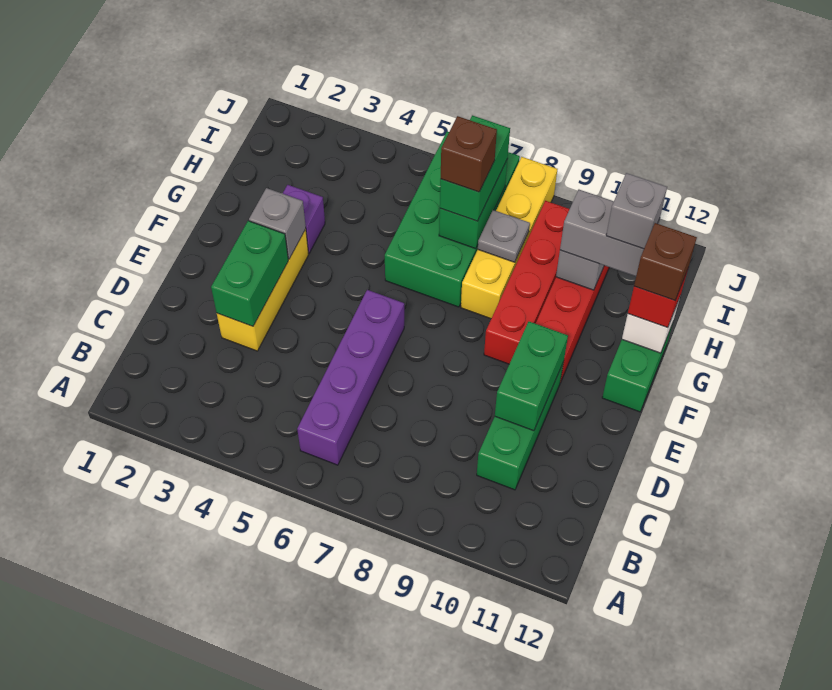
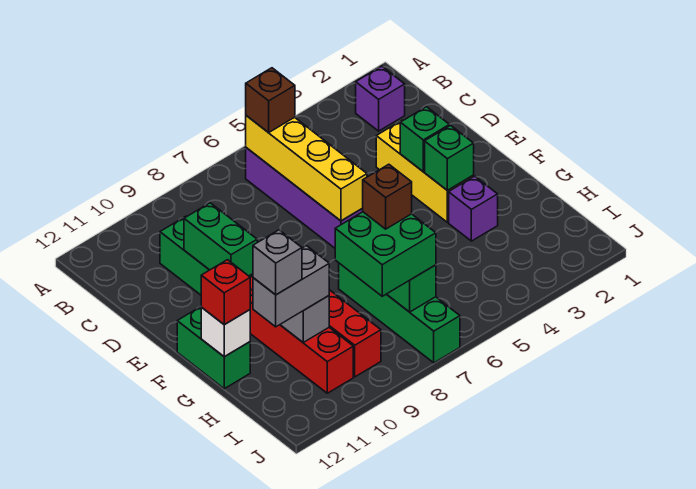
none -> purple 1x1 brick [356,66,405,131]
green 1x2 brick [211,221,288,326] -> green 1x1 brick [400,107,449,172]
grey 1x1 brick [249,188,306,259] -> green 1x1 brick [425,125,474,190]
green 2x4 brick [385,132,520,307] -> green 1x4 brick [339,263,460,363]
yellow 1x4 brick [461,157,557,319] -> yellow 1x4 brick moved to [246,116,367,221]
brown 1x1 brick [634,223,697,300] -> brown 1x1 brick moved to [246,68,295,133]
green 1x2 brick [440,115,510,221] -> green 2x2 brick [335,212,436,296]
grey 1x1 plate [478,210,530,262] -> none

